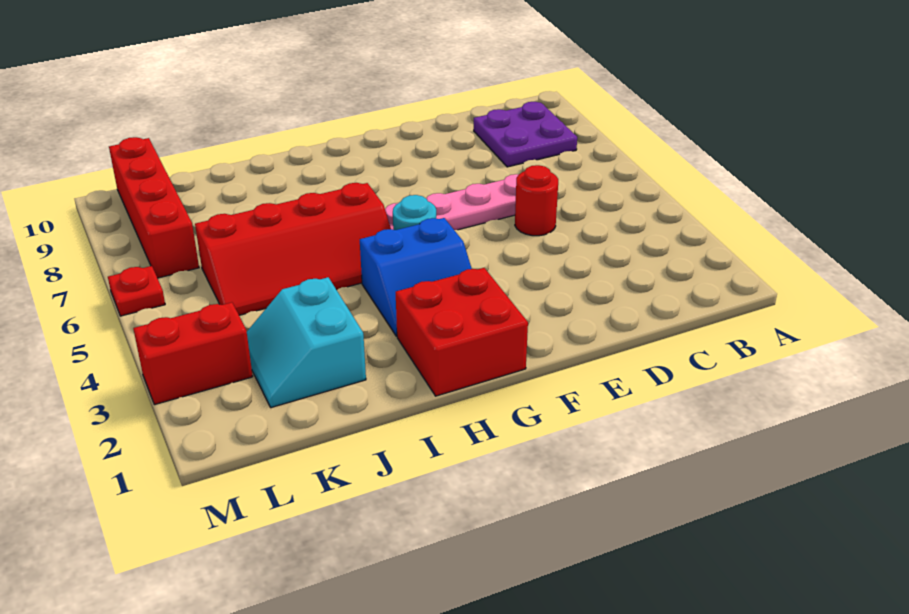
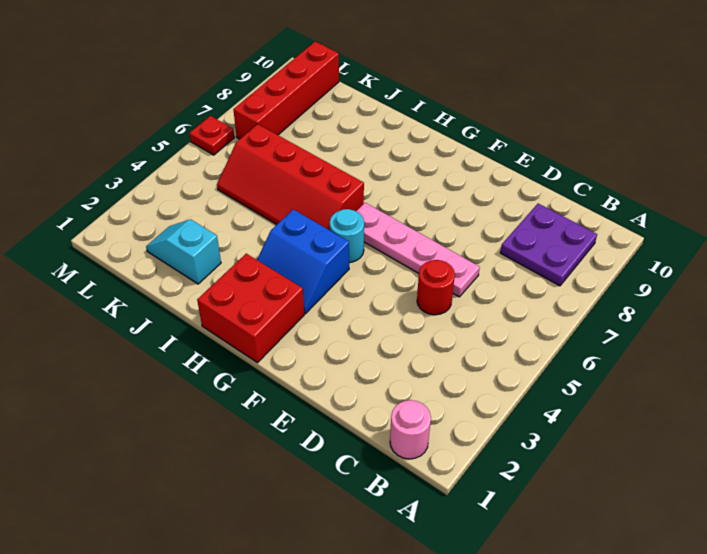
none -> pink 1x1 round brick [390,400,431,459]
cyan 2x2 slope [247,277,366,408] -> cyan 1x2 slope [146,219,221,284]
red 1x2 brick [133,302,253,405] -> none

